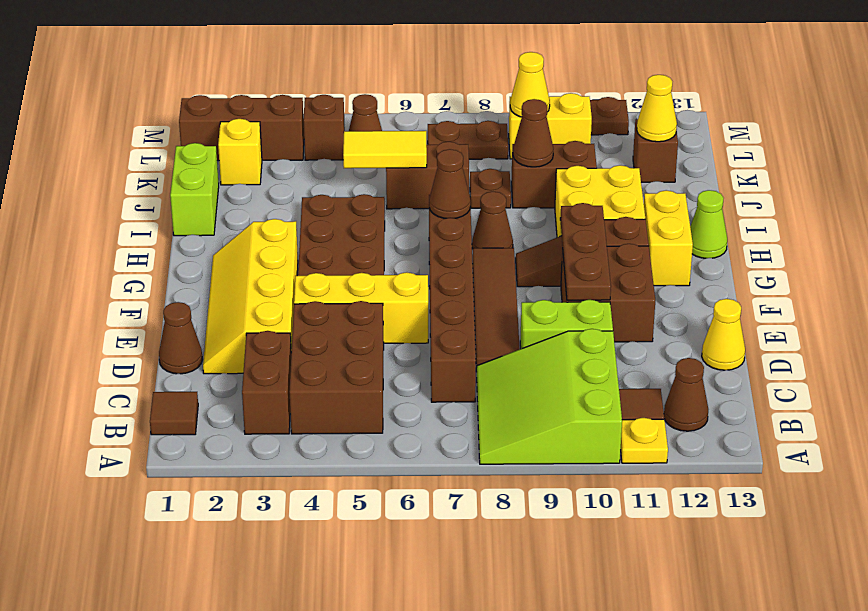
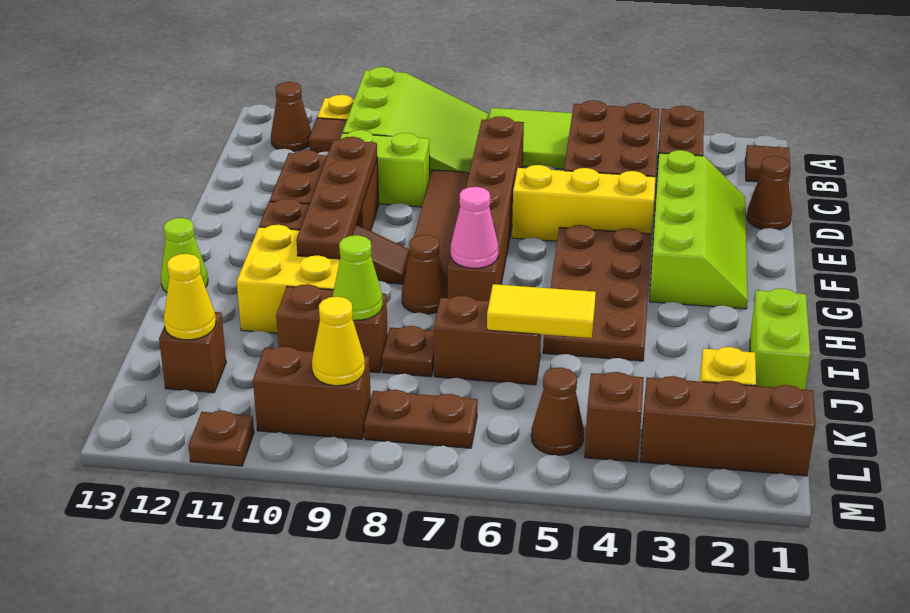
none -> lime 2x2 tile [488,108,572,169]
yellow 2x4 slope [203,219,298,374] -> lime 2x4 slope [650,150,748,309]
yellow 1x1 cone [702,299,745,370] -> none
brown 1x3 plate [560,203,611,300] -> brown 1x4 plate [296,137,377,259]
yellow 1x2 brick [644,190,693,286] -> none
brown 1x1 cone [429,149,471,218] -> pink 1x1 cone [451,187,498,268]
brown 1x1 cone [513,99,553,167] -> lime 1x1 cone [333,235,382,320]
yellow 1x2 brick [509,93,592,159] -> brown 1x2 brick [253,347,371,439]

